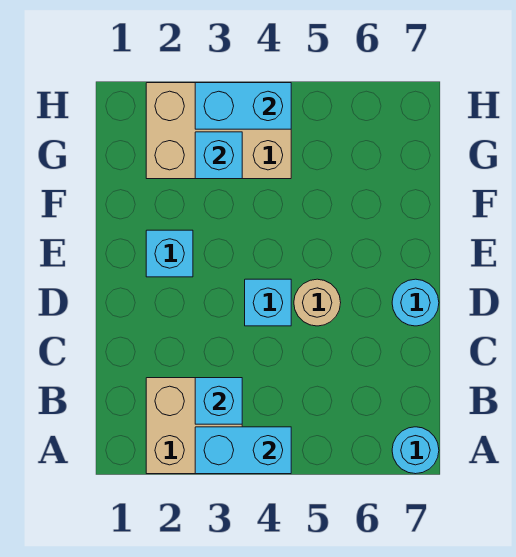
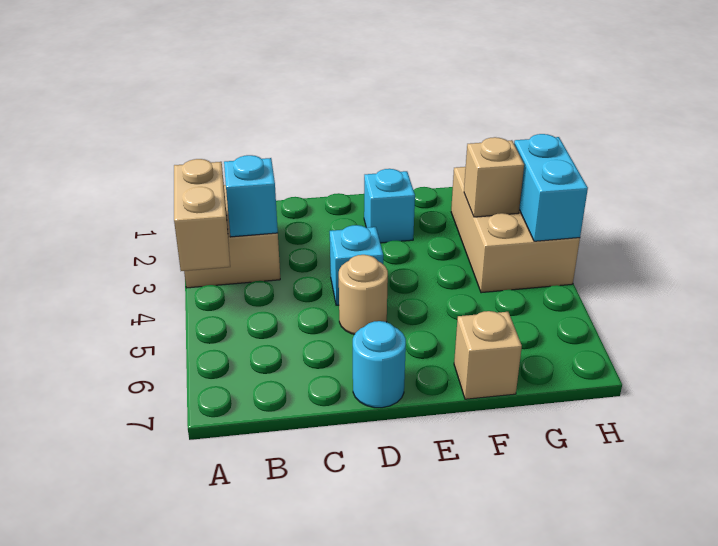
cyan 1x2 brick [195,427,291,474] -> tan 1x2 brick [174,159,230,271]
cyan 1x1 round brick [392,427,439,474] -> none
none -> tan 1x1 brick [454,311,522,399]
cyan 1x1 brick [195,132,242,179] -> tan 1x1 brick [464,137,524,217]

